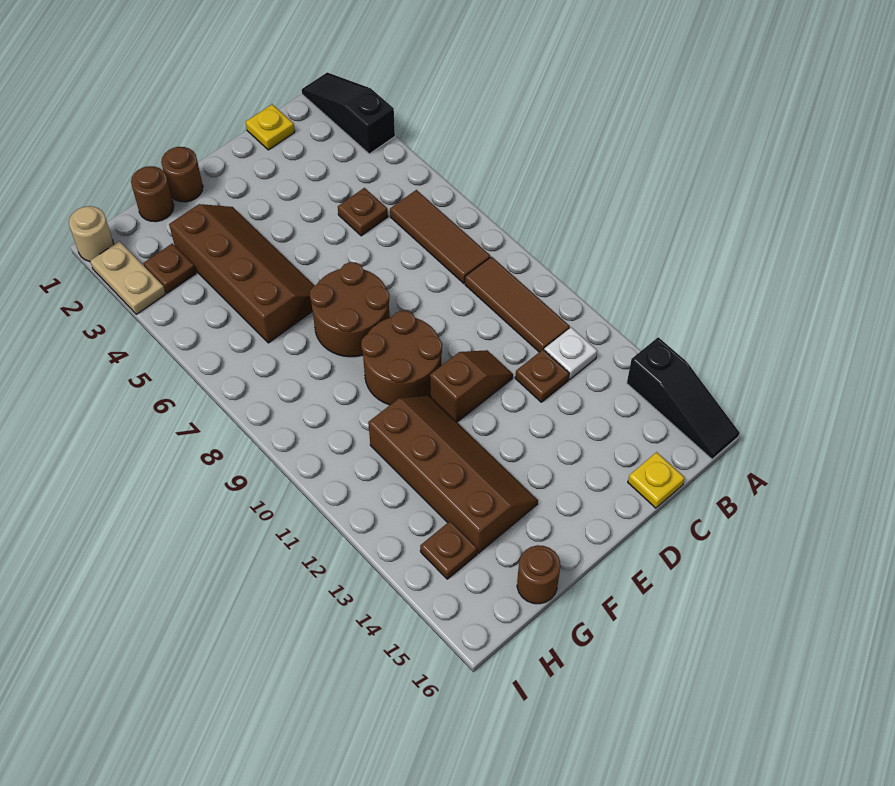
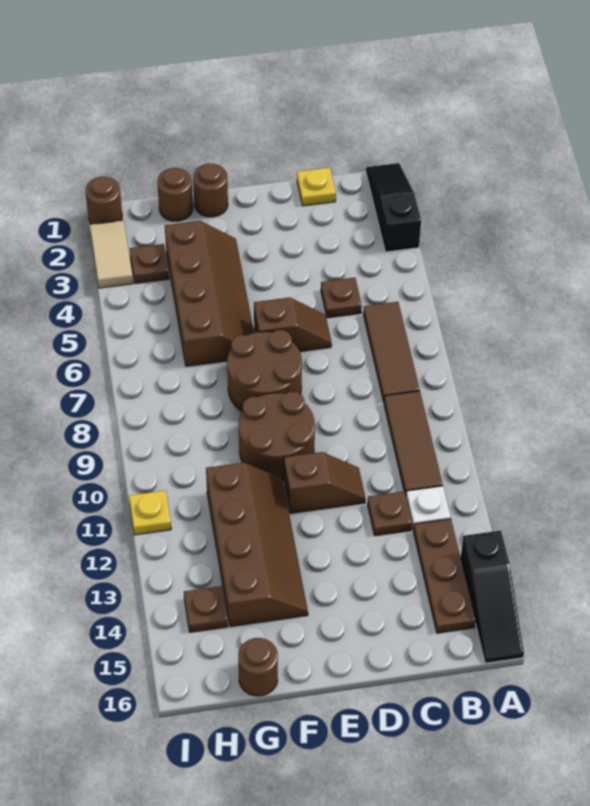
none -> brown 1x3 plate [413,519,476,633]
yellow 1x1 plate [628,452,685,508] -> yellow 1x1 plate moved to [129,490,171,535]
none -> brown 1x2 slope [254,297,332,352]
tan 1x1 round brick [69,206,114,261] -> brown 1x1 round brick [85,176,122,225]
tan 1x2 plate [90,241,166,314] -> tan 1x2 tile [90,221,133,288]

